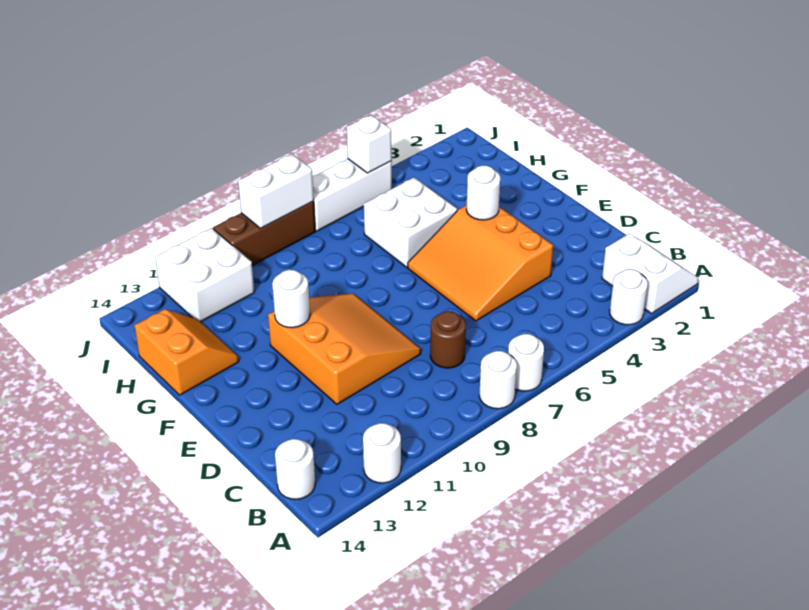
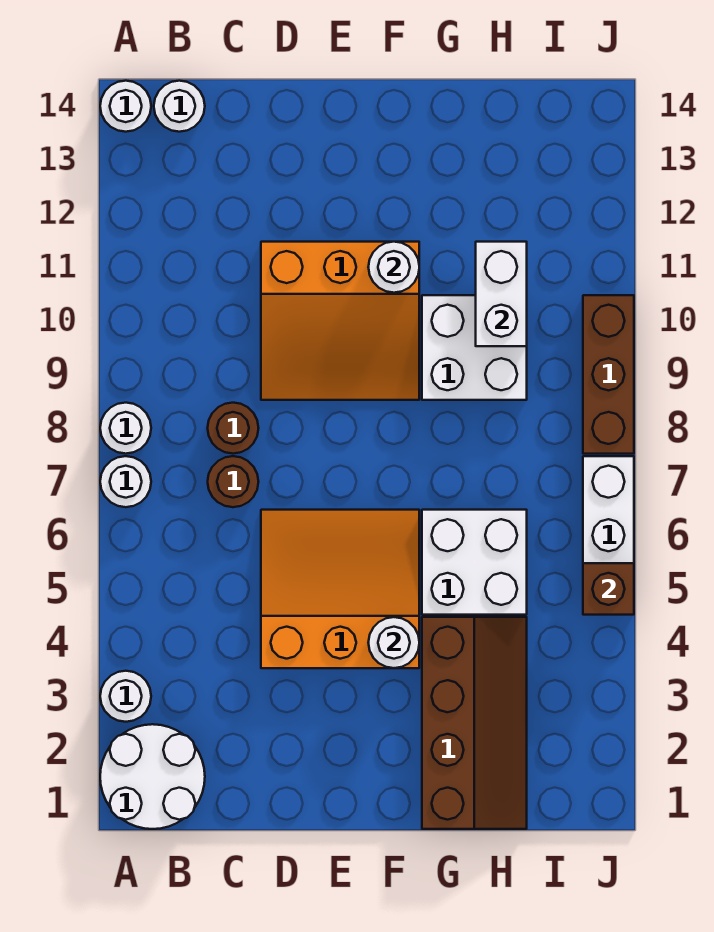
white 2x2 slope [602,234,699,314] -> white 2x2 round brick [100,724,205,829]
white 1x1 round brick [363,423,401,483] -> white 1x1 round brick moved to [100,81,151,132]
none -> brown 1x1 round brick [208,456,259,507]
none -> brown 2x4 slope [422,617,527,829]
orange 2x2 slope [134,309,239,395] -> none
white 2x2 brick [155,228,254,322] -> white 2x2 brick moved to [422,295,527,400]
white 1x1 brick [347,115,392,173] -> brown 1x1 brick [583,563,634,615]
white 1x2 brick [238,154,314,228] -> white 1x2 brick moved to [476,242,527,346]

